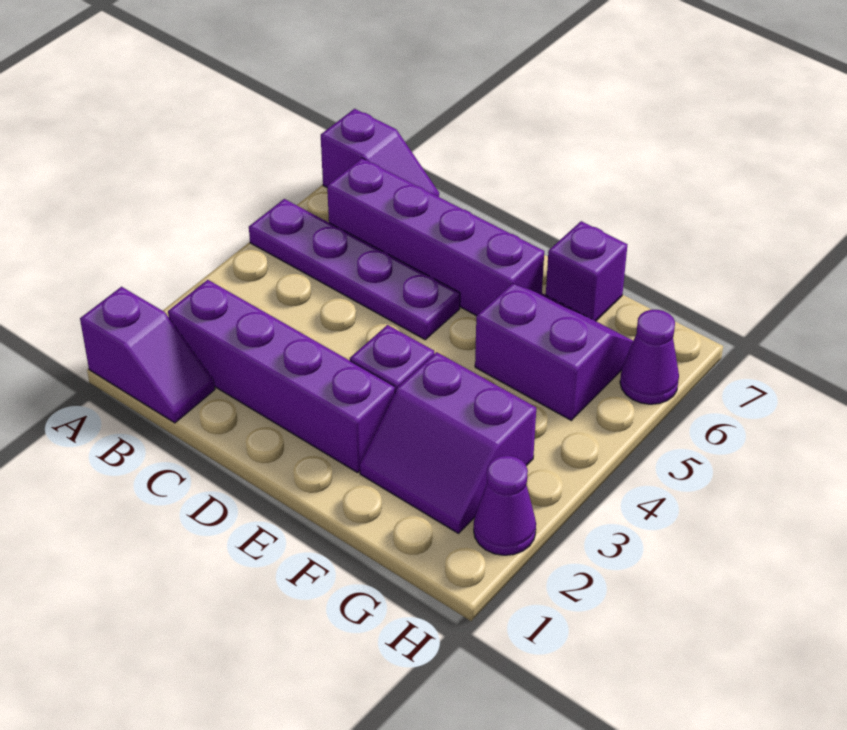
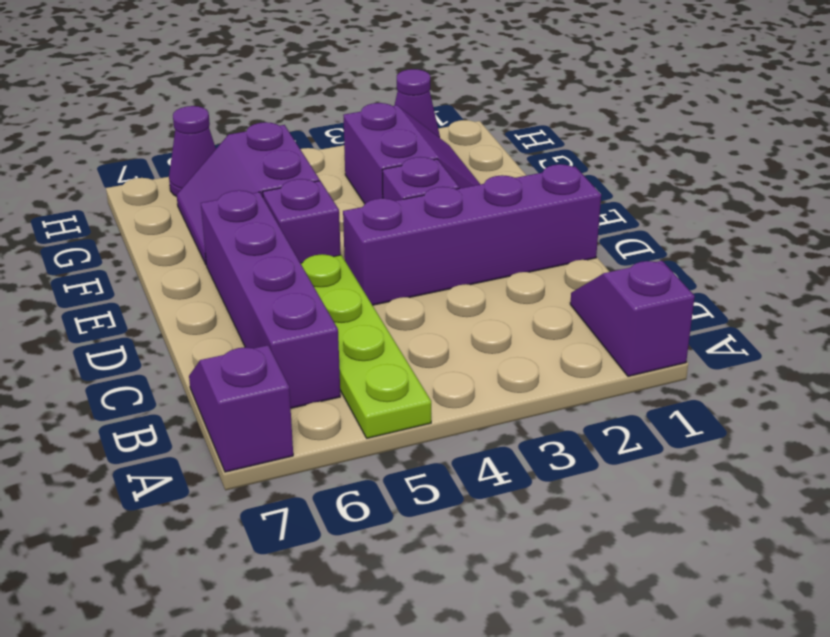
purple 1x4 plate [249,199,460,340] -> lime 1x4 plate [301,254,431,438]
purple 1x4 brick [168,280,395,473] -> purple 1x4 brick turned to [343,164,601,305]
purple 1x1 brick [546,221,627,321] -> purple 1x1 brick moved to [263,179,341,263]

